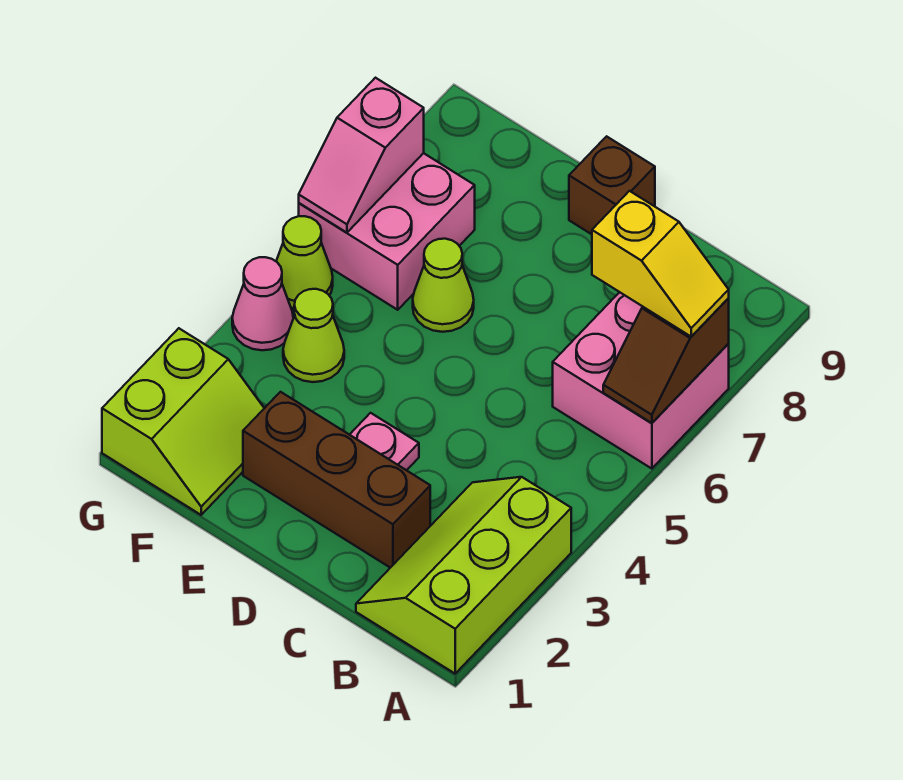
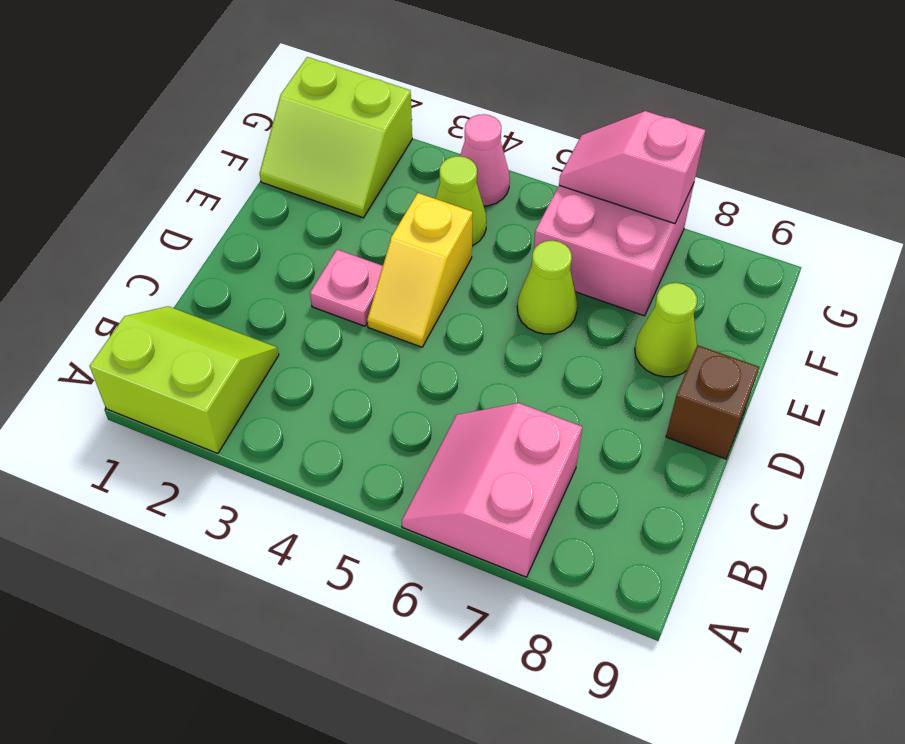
lime 2x3 slope [356,477,571,674] -> lime 2x2 slope [90,306,279,454]
pink 2x2 brick [553,292,729,469] -> pink 2x2 slope [402,403,582,577]
brown 1x2 slope [603,298,729,423] -> none
yellow 1x2 slope [592,191,729,336] -> yellow 1x2 slope moved to [367,193,473,347]
brown 1x3 brick [243,392,430,568] -> none
lime 1x1 cone [276,216,333,308] -> lime 1x1 cone moved to [635,283,697,377]

